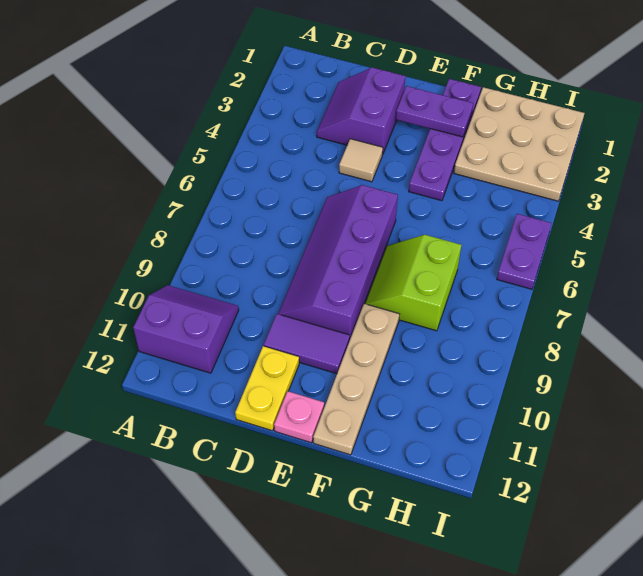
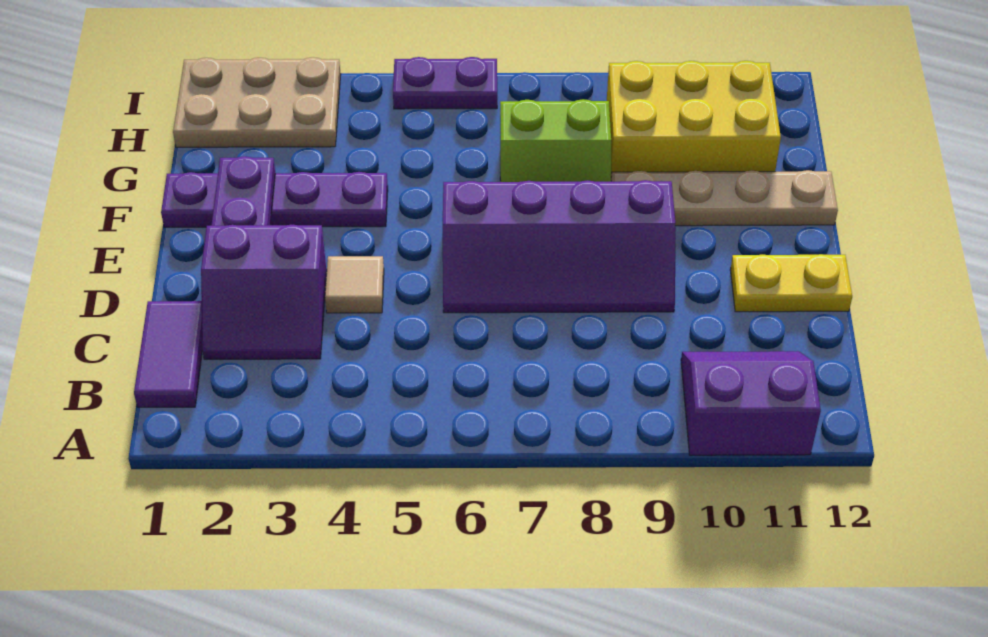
purple 2x2 slope [133,285,239,373] -> purple 2x2 slope turned to [681,351,821,455]
purple 1x2 tile [264,314,350,374] -> purple 1x2 tile moved to [134,301,202,407]
pink 1x1 plate [274,391,324,443] -> none
tan 3x3 plate [454,87,584,201] -> tan 2x3 plate [173,57,341,147]
none -> yellow 2x3 brick [607,61,781,176]

